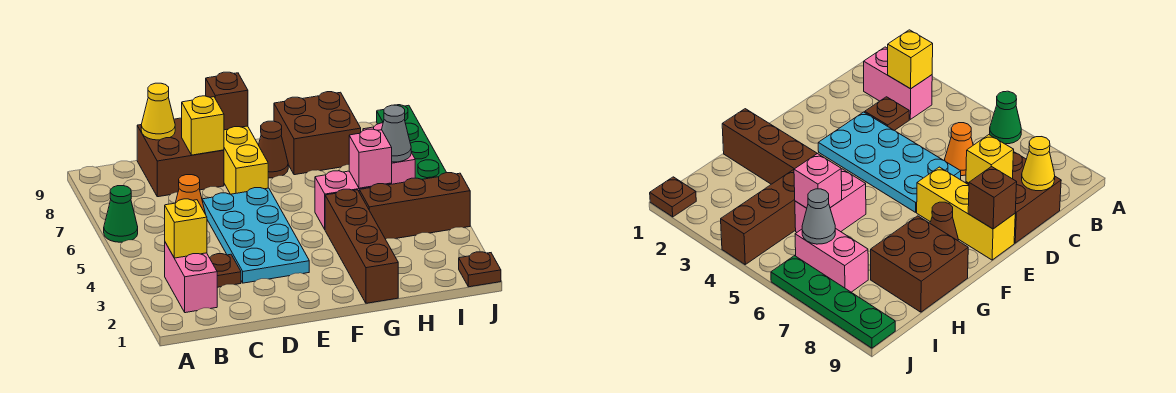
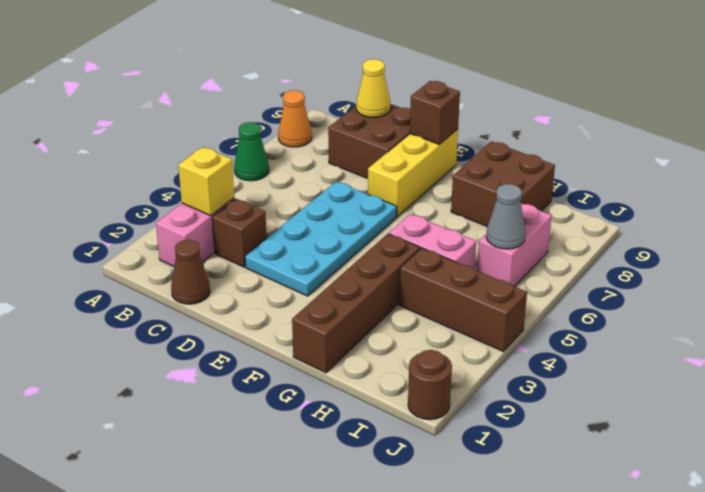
brown 1x1 plate [210,254,241,287] -> brown 1x1 brick [212,199,267,267]
orange 1x1 cone [176,175,205,213] -> orange 1x1 cone moved to [278,90,312,147]
yellow 1x1 brick [182,96,224,155] -> none
brown 1x1 cone [259,121,288,178] -> brown 1x1 cone moved to [171,240,210,304]
pink 1x1 brick [349,129,392,188] -> none
brown 1x1 plate [459,252,501,287] -> brown 1x1 round brick [408,350,452,420]
green 1x4 plate [377,105,447,179] -> none

